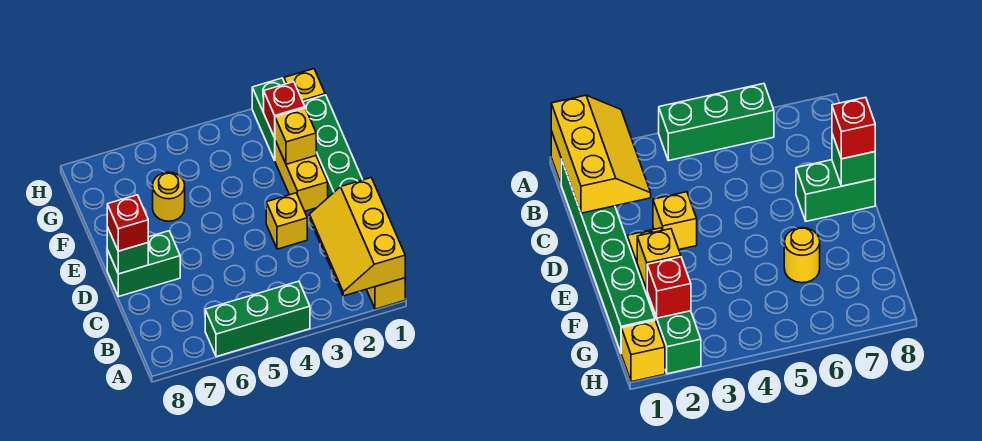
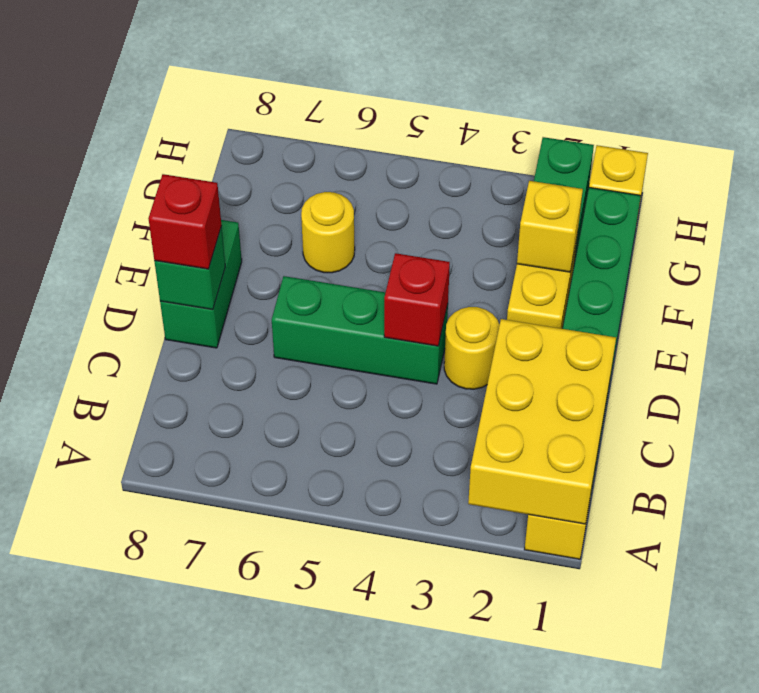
yellow 2x3 slope [309,178,405,296] -> yellow 2x3 brick [468,319,616,524]
green 1x3 brick [205,281,310,357] -> green 1x3 brick moved to [272,276,448,384]
yellow 1x1 brick [266,193,307,249] -> yellow 1x1 round brick [444,307,500,389]
green 1x2 brick [107,231,180,297] -> green 1x2 brick turned to [160,220,242,348]
red 1x1 brick [264,82,305,138] -> red 1x1 brick moved to [384,253,450,346]

